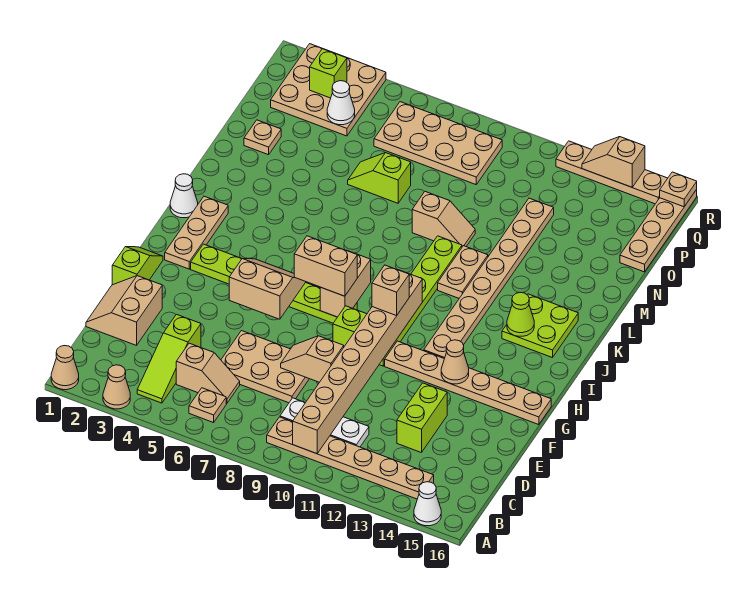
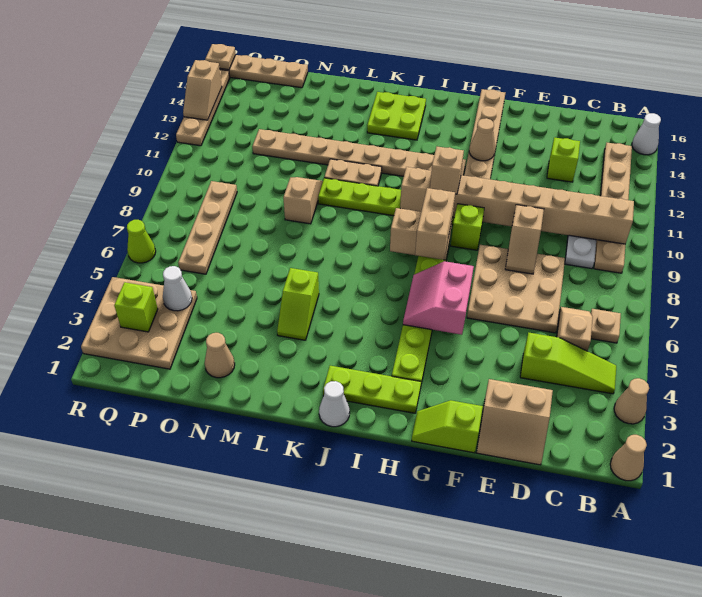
tan 2x3 plate [221,331,309,403] -> tan 3x3 plate [467,245,565,333]
lime 1x2 brick [397,383,447,453] -> lime 1x1 brick [547,137,580,182]
tan 2x2 slope [229,259,306,319] -> pink 2x2 slope [403,261,474,335]
tan 1x3 plate [165,196,228,269] -> lime 1x3 plate [323,366,421,413]
lime 1x1 cone [507,293,534,336] -> lime 1x1 cone moved to [127,220,156,263]
tan 1x1 plate [244,120,281,155] -> tan 1x1 cone [205,333,235,378]
lime 1x2 slope [348,153,411,203] -> lime 1x2 slope moved to [277,268,319,340]
tan 2x4 plate [374,102,502,184] -> tan 1x4 plate [178,181,237,274]

